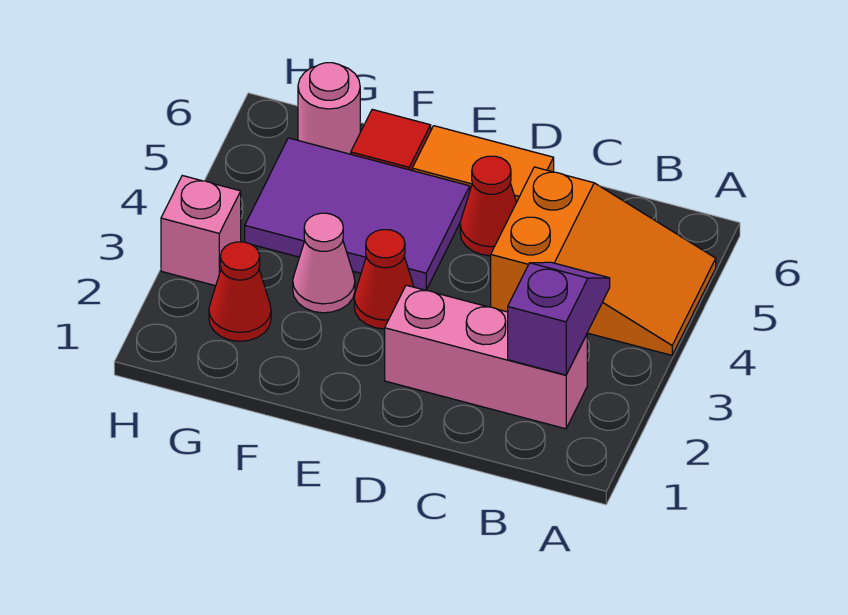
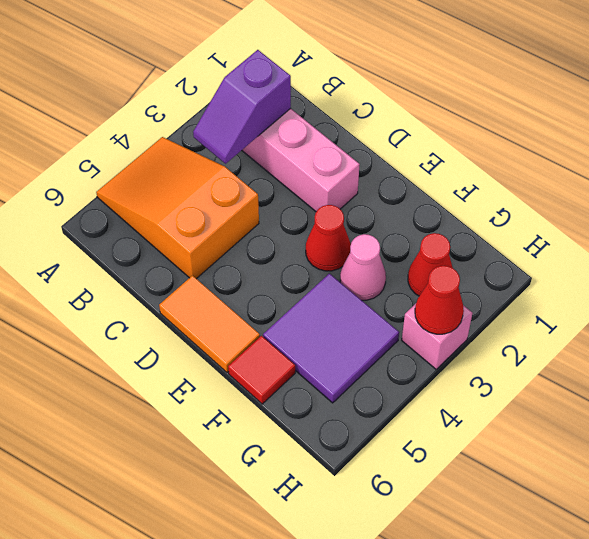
red 1x1 cone [460,156,517,256] -> red 1x1 cone moved to [415,266,464,334]
purple 2x3 tile [245,138,470,290] -> purple 2x2 tile [263,274,399,403]
pink 1x1 round brick [298,63,360,154] -> none

